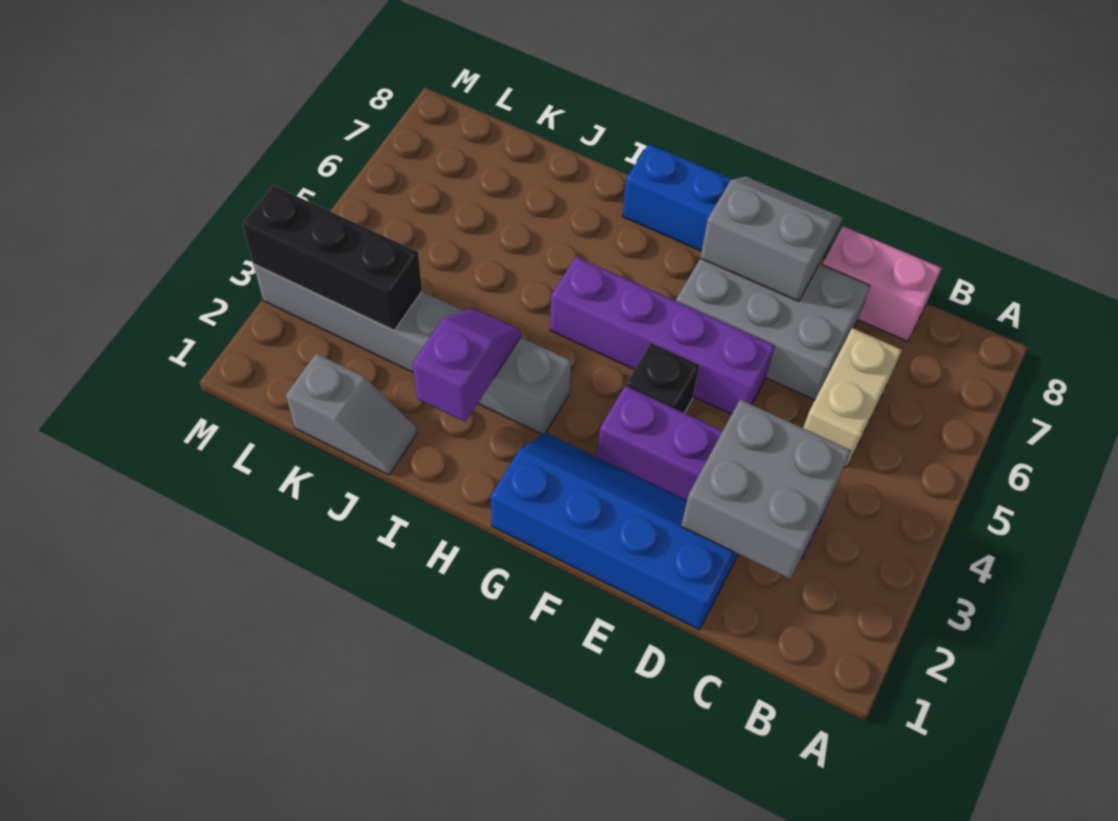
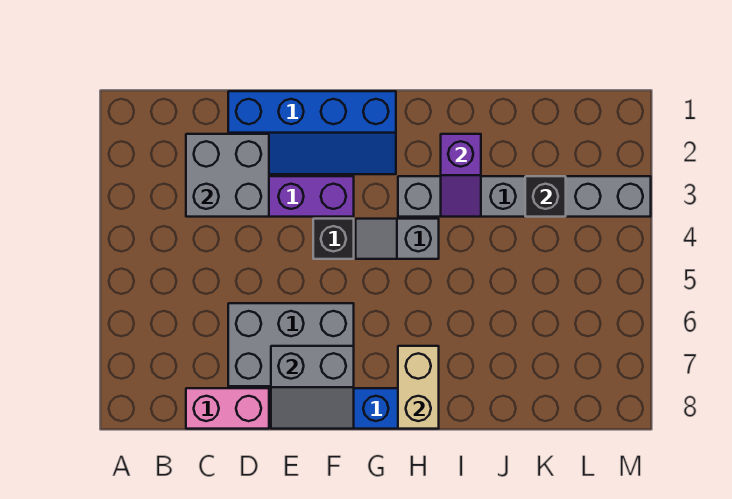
tan 1x2 brick [803,328,902,467] -> tan 1x2 brick moved to [398,346,439,429]
purple 1x4 brick [550,257,775,414] -> none
grey 1x2 slope [286,353,417,475] -> grey 1x2 slope moved to [356,219,439,259]
black 1x3 brick [242,185,422,330] -> black 1x1 brick [525,176,566,217]

